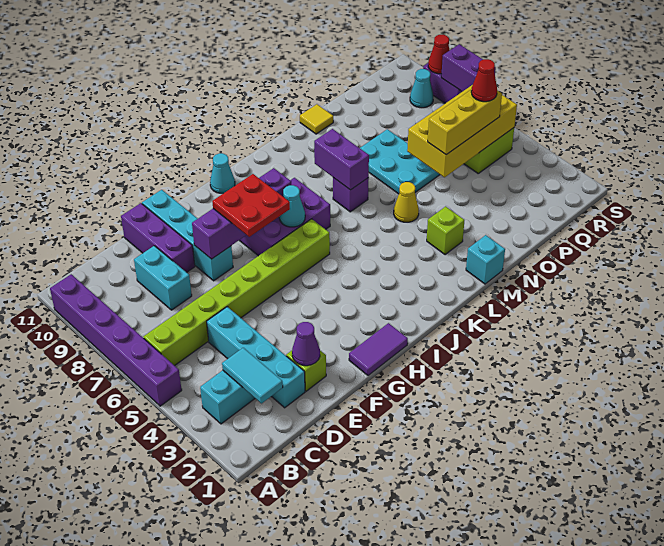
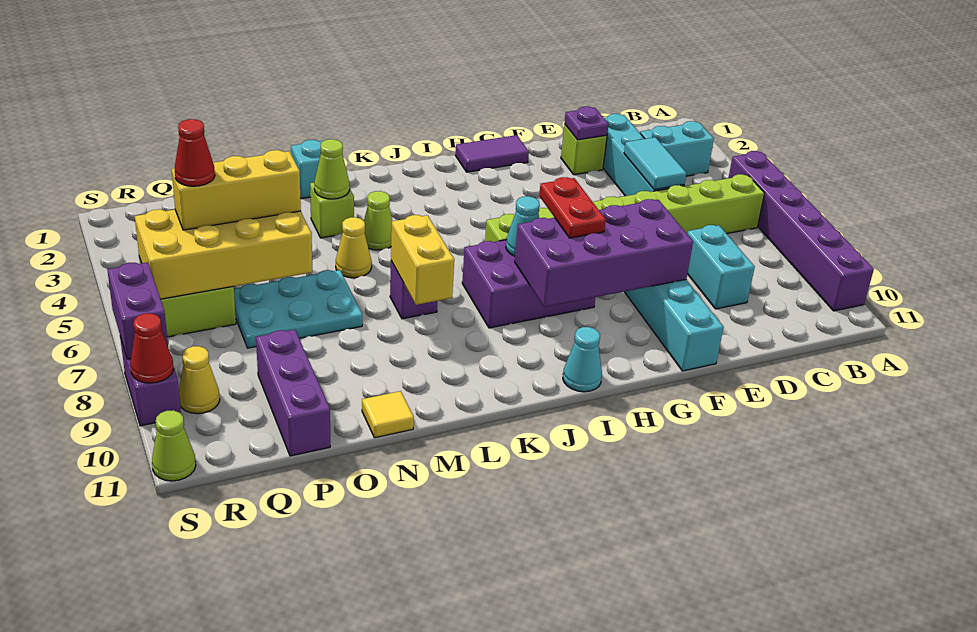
cyan 1x2 tile [222,348,283,404] -> cyan 1x2 tile moved to [624,137,686,190]
purple 1x1 cone [292,322,320,366] -> purple 1x1 plate [564,106,609,140]
purple 1x3 brick [121,203,195,272] -> purple 1x3 brick moved to [256,329,330,456]
purple 1x4 brick [192,168,291,259] -> purple 2x4 brick [515,199,693,307]
red 2x2 plate [212,174,290,237] -> red 1x2 plate [539,177,606,238]
none -> lime 1x1 cone [364,191,392,250]
purple 1x2 brick [314,129,369,190] -> yellow 1x2 brick [391,215,454,305]
none -> lime 1x1 cone [314,139,350,199]
cyan 2x3 plate [360,129,440,194] -> cyan 2x3 plate turned to [234,270,362,348]
cyan 1x1 cone [410,69,433,108] -> yellow 1x1 cone [179,346,220,414]
none -> lime 1x1 cone [152,410,196,481]

